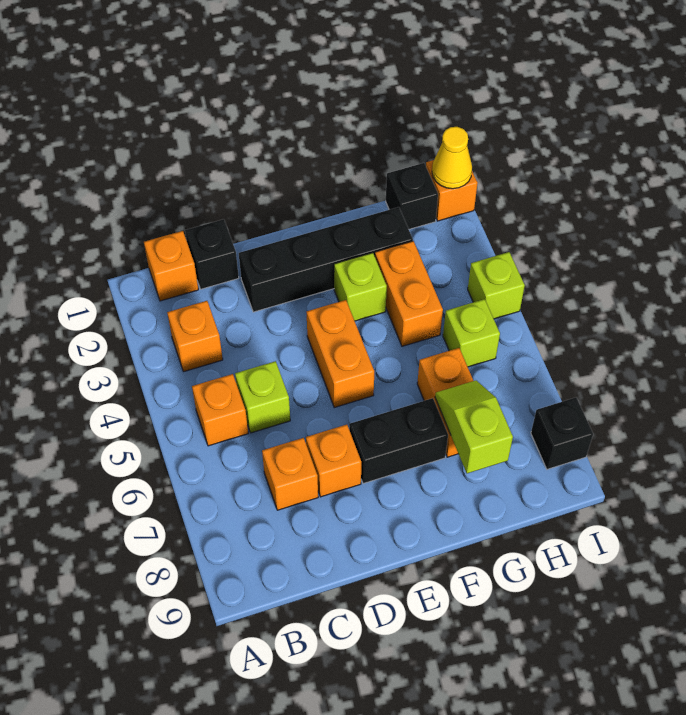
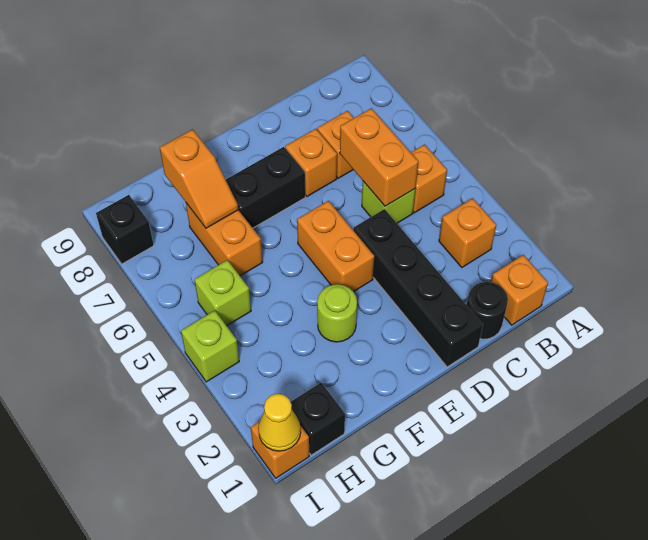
black 1x1 brick [185,219,239,289] -> black 1x1 round brick [467,282,508,339]
black 1x4 brick [239,207,413,312] -> black 1x4 brick turned to [353,209,483,367]
lime 1x1 brick [334,253,387,321] -> lime 1x1 round brick [317,284,357,342]
orange 1x2 brick [375,241,443,346] -> orange 1x2 brick moved to [340,108,418,206]
lime 1x2 slope [435,380,513,473] -> orange 1x2 slope [160,129,238,228]

